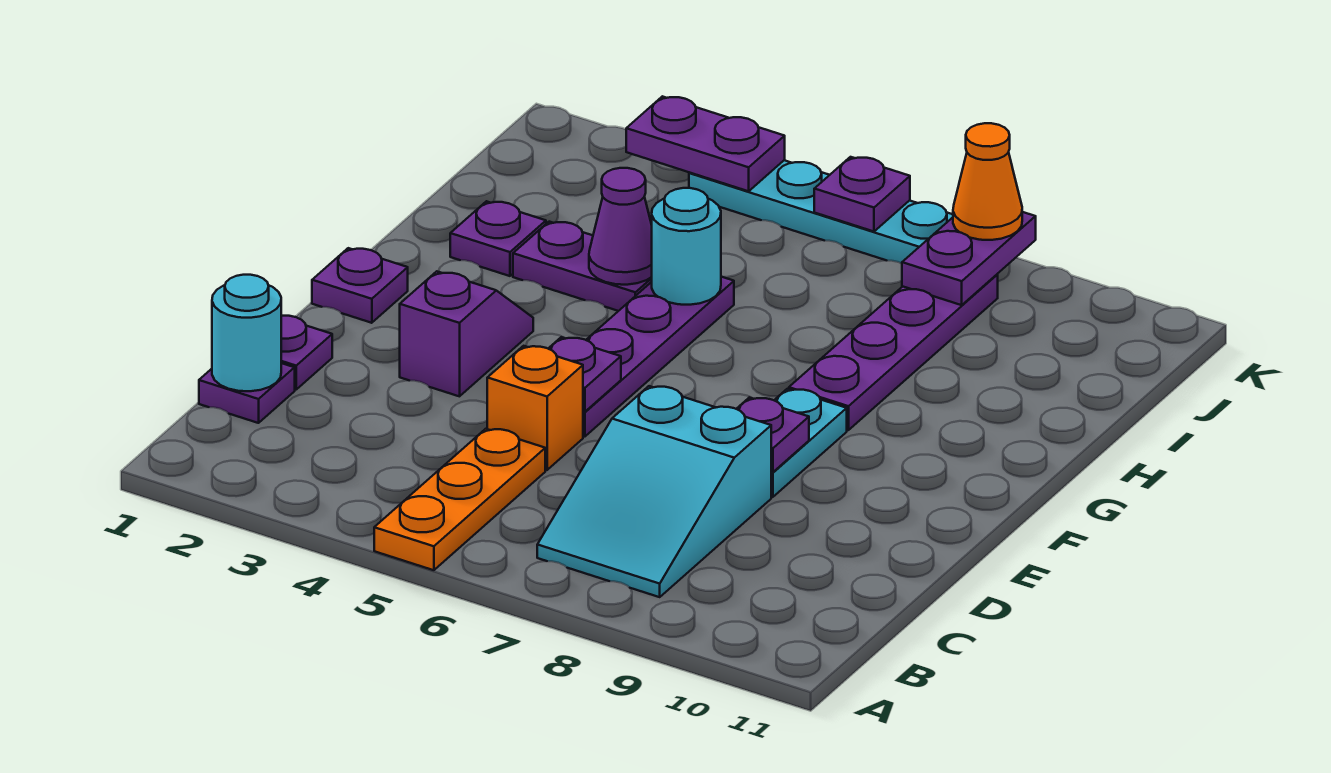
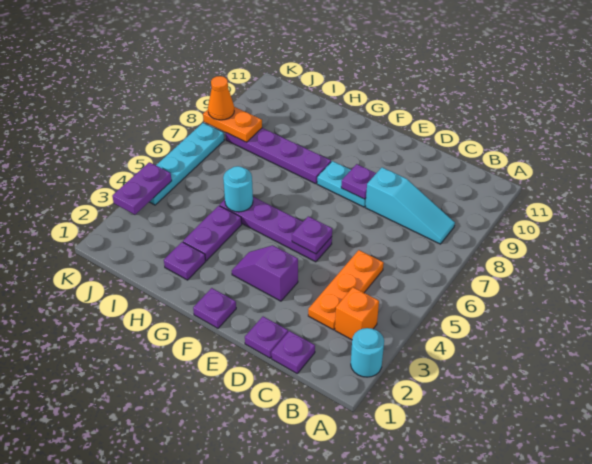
orange 1x3 plate [374,429,545,570] -> orange 1x3 plate turned to [308,250,384,330]
cyan 2x3 slope [537,386,771,597] -> cyan 1x3 slope [365,168,455,244]
cyan 1x1 round brick [212,275,281,391] -> cyan 1x1 round brick moved to [351,328,384,377]
orange 1x1 brick [487,346,583,470] -> orange 1x1 brick moved to [335,287,379,340]
purple 1x1 cone [589,168,652,285] -> none
purple 1x2 plate [902,212,1036,305] -> orange 1x2 plate [203,107,262,142]
purple 1x1 plate [814,157,910,231] -> none

